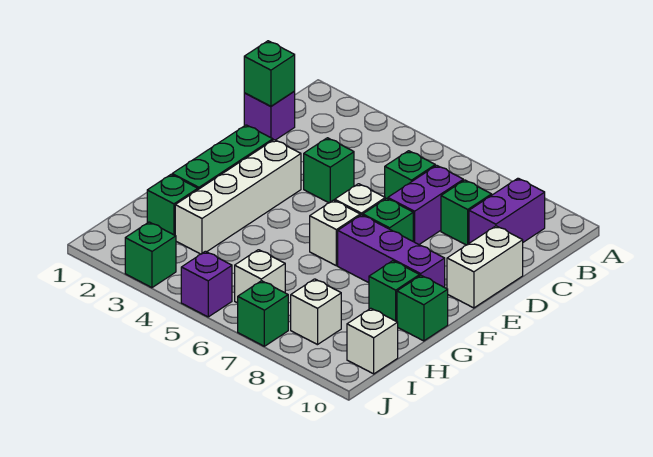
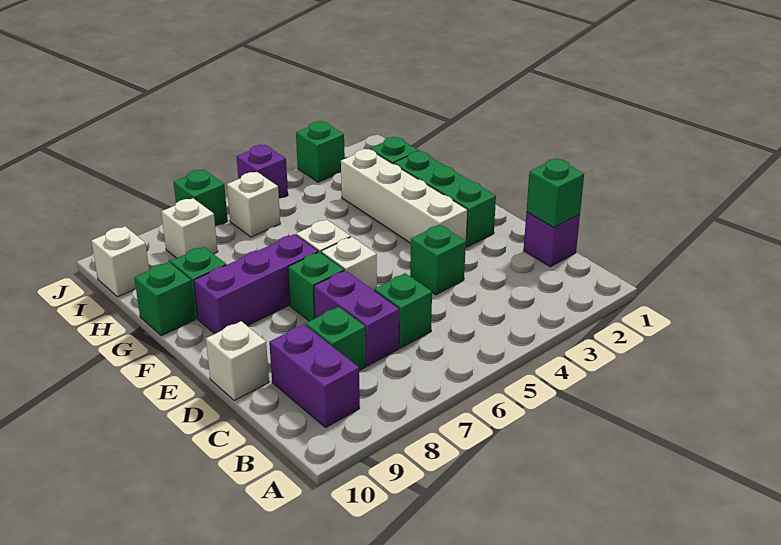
white 1x2 brick [447,226,523,308] -> white 1x1 brick [206,321,269,400]

